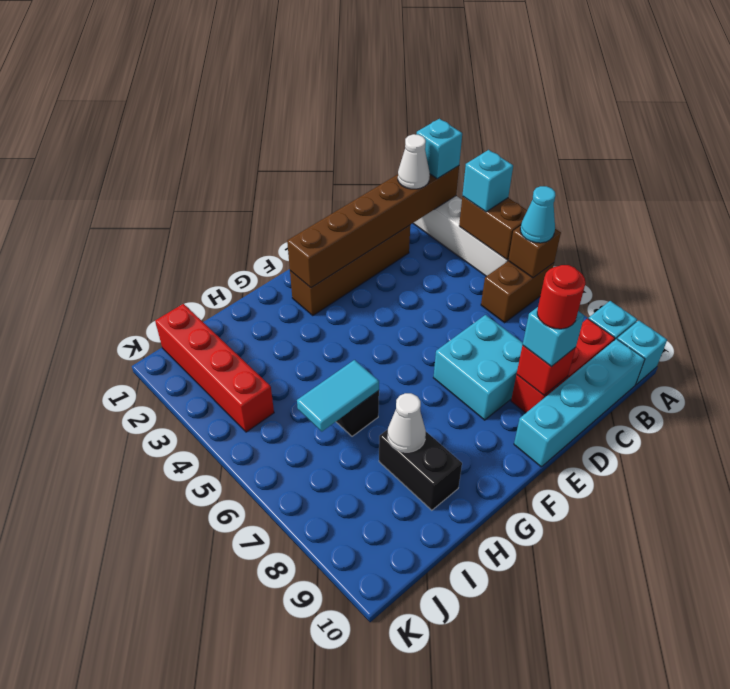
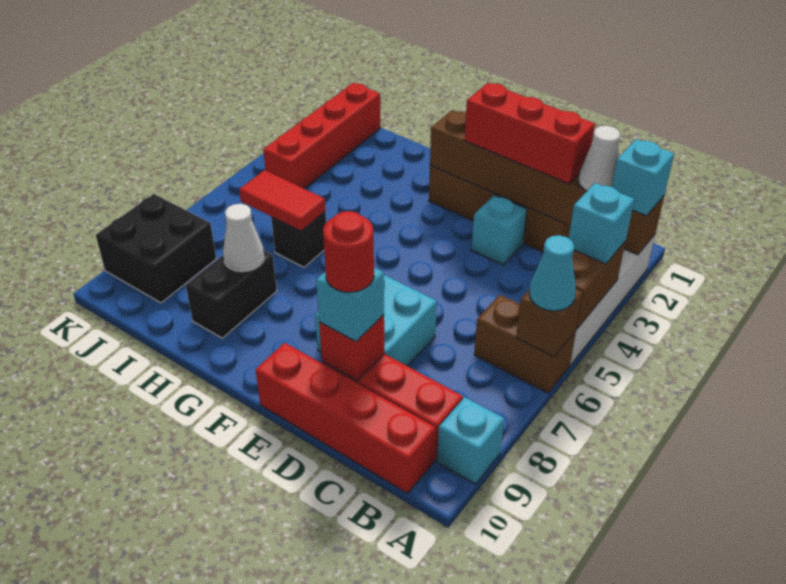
cyan 1x1 brick [617,321,667,384] -> cyan 1x1 brick moved to [471,195,527,265]
cyan 1x4 brick [514,339,645,467] -> red 1x4 brick [256,343,435,493]
none -> red 1x3 brick [464,83,595,184]
cyan 1x2 tile [297,360,379,431] -> red 1x2 tile [239,170,326,231]
none -> black 2x2 brick [96,194,216,303]

